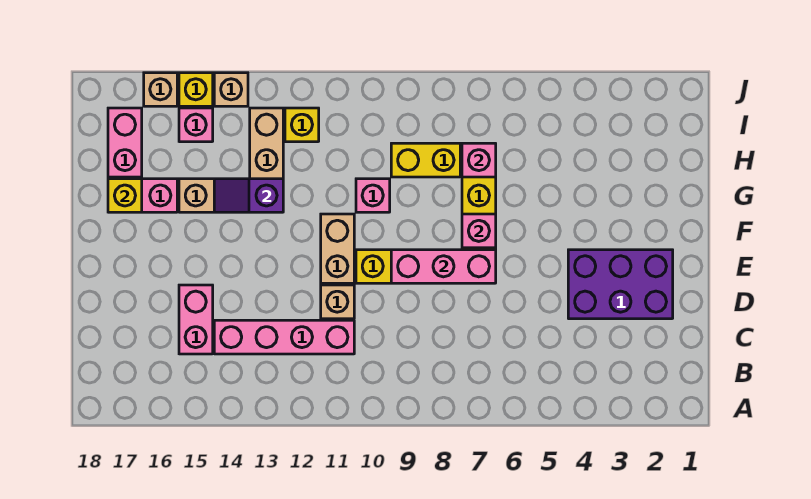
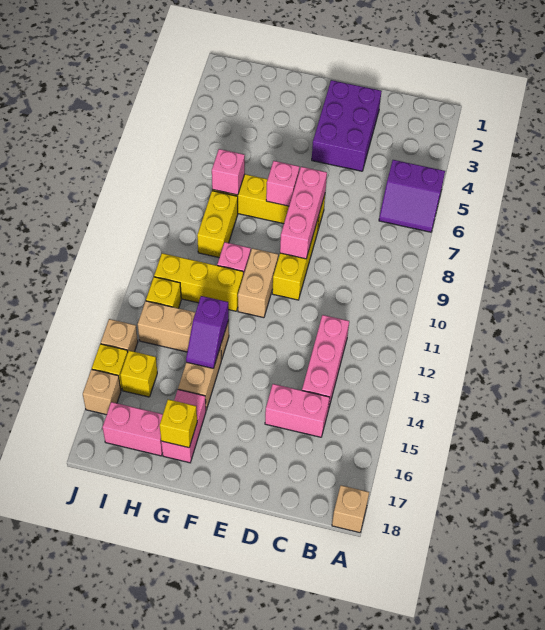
none -> purple 2x2 slope [379,160,445,232]
pink 1x4 brick [214,320,354,354] -> pink 1x3 brick [302,315,349,410]
tan 1x1 brick [321,285,354,319] -> tan 1x1 brick moved to [332,485,369,533]
tan 1x2 brick [321,214,354,283] -> tan 1x2 brick turned to [238,248,278,318]
none -> yellow 1x3 brick [154,253,243,311]
pink 1x1 brick [179,108,213,142] -> yellow 1x1 brick [120,351,157,397]

